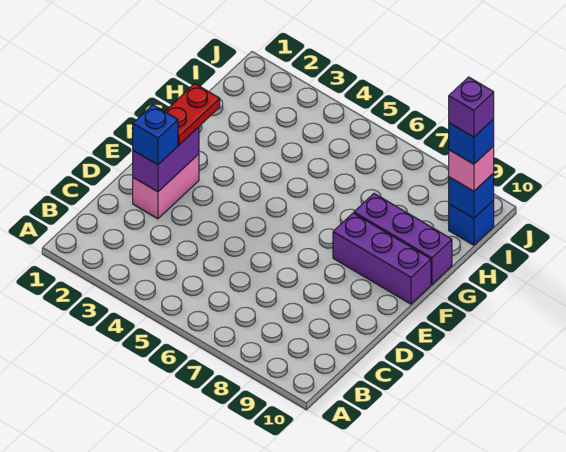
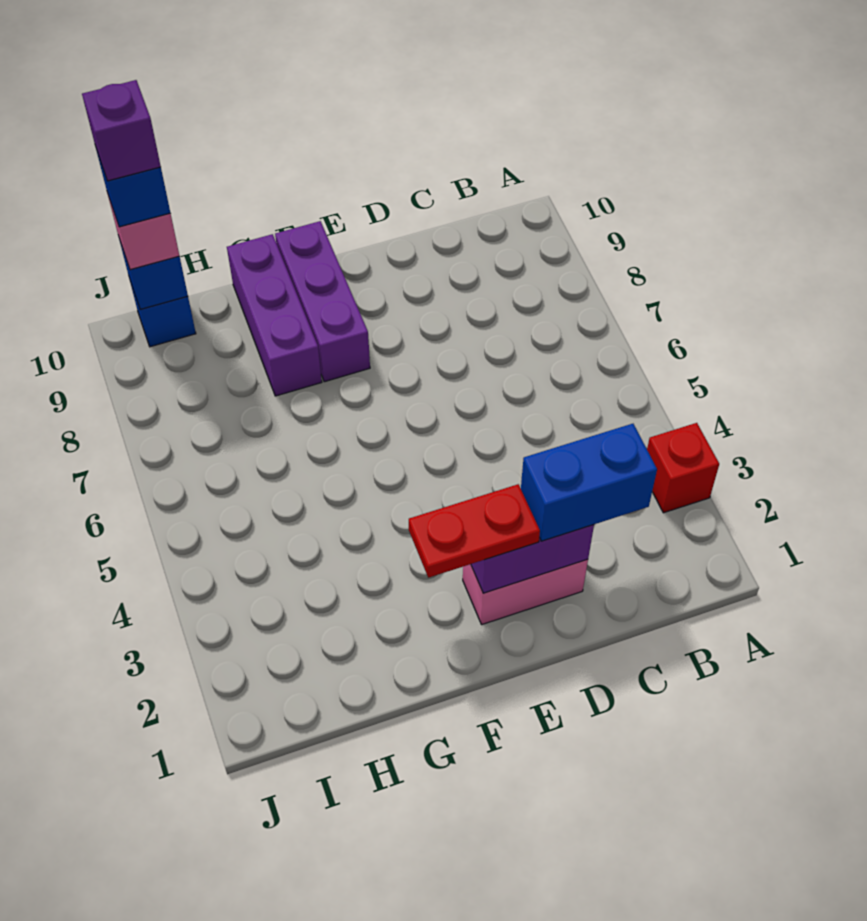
none -> red 1x1 brick [647,423,719,513]
blue 1x1 brick [133,105,178,165] -> blue 1x2 brick [521,424,657,541]

